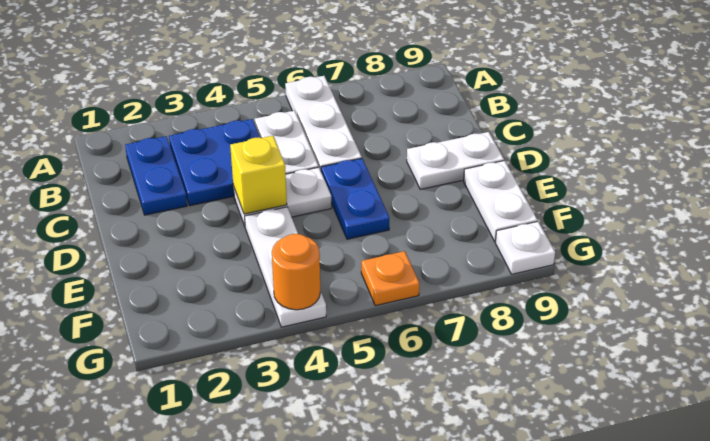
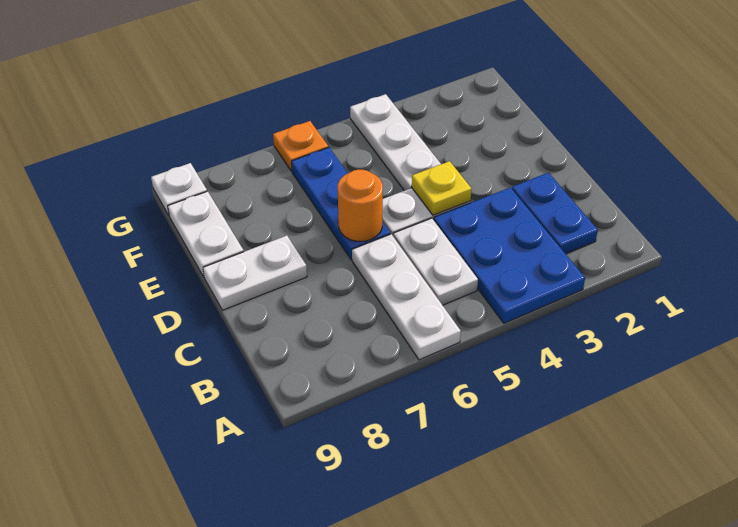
blue 2x2 plate [169,119,260,206] -> blue 2x3 plate [434,187,585,323]
yellow 1x1 brick [230,136,287,214] -> yellow 1x1 plate [412,161,472,215]
blue 1x2 plate [321,158,389,239] -> blue 1x3 plate [292,147,390,260]
orange 1x1 round brick [272,234,320,310] -> orange 1x1 round brick moved to [338,169,383,241]

